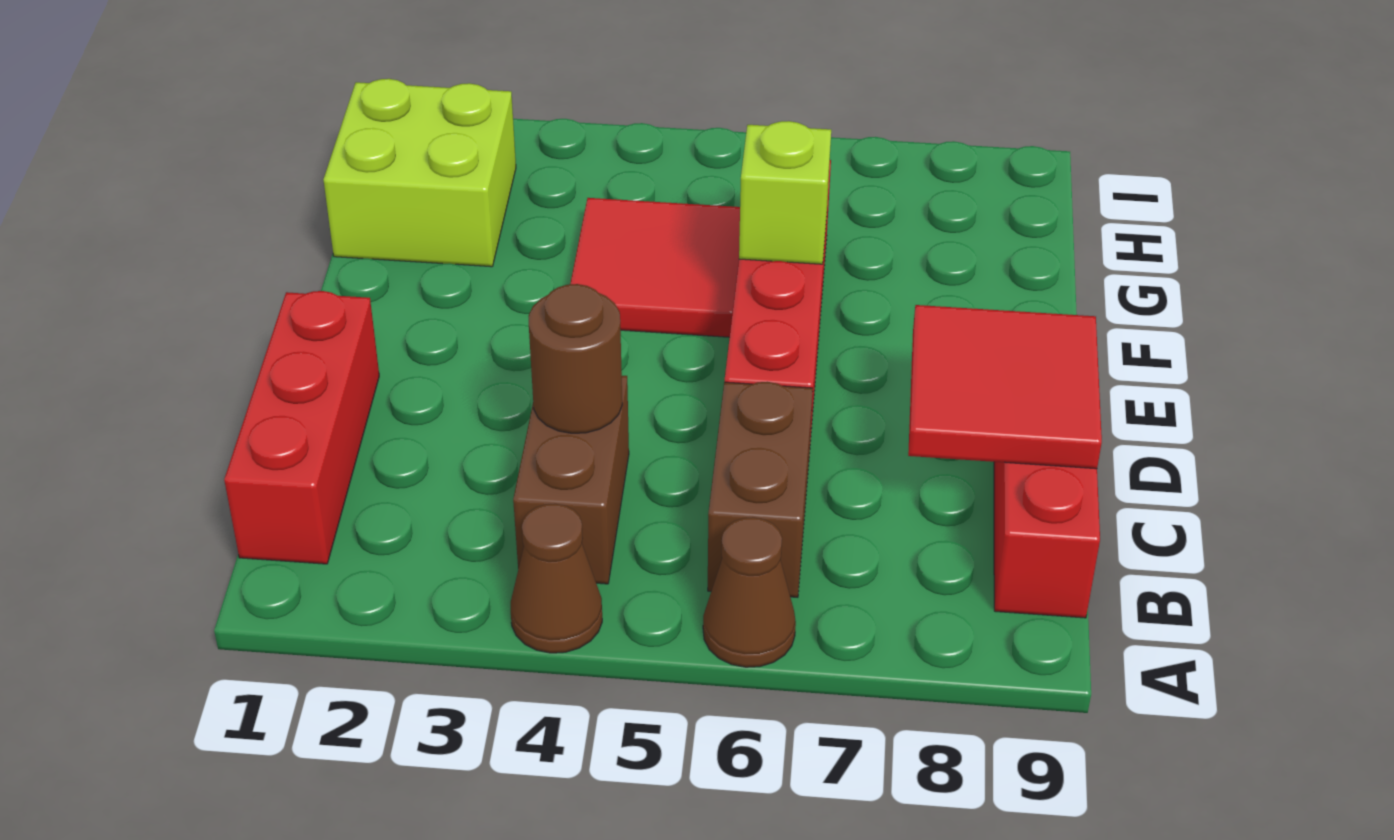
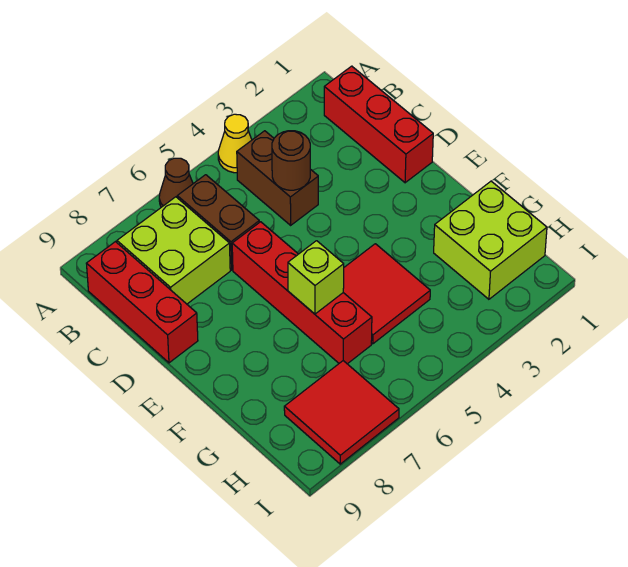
brown 1x1 cone [511,504,602,653] -> yellow 1x1 cone [218,114,252,173]
none -> lime 2x2 brick [117,197,230,304]
red 2x2 tile [908,305,1102,469] -> red 2x2 tile moved to [284,361,399,464]

